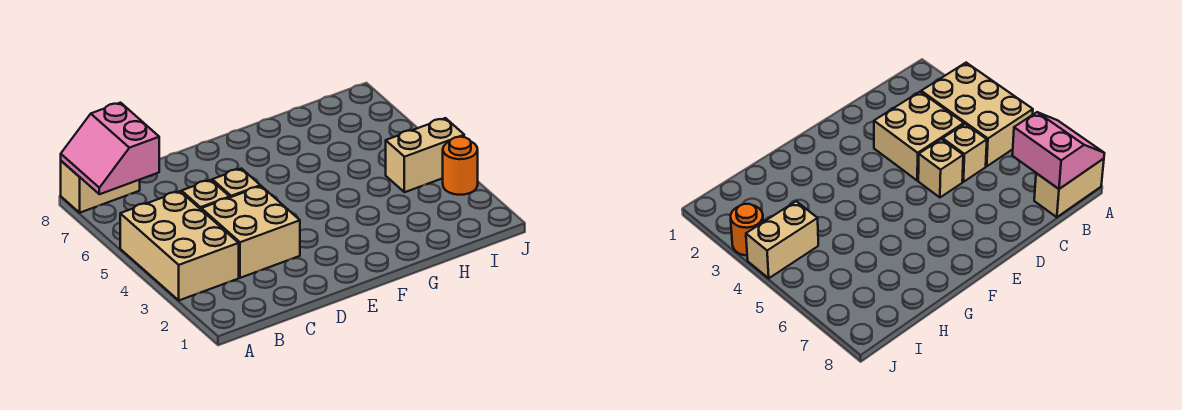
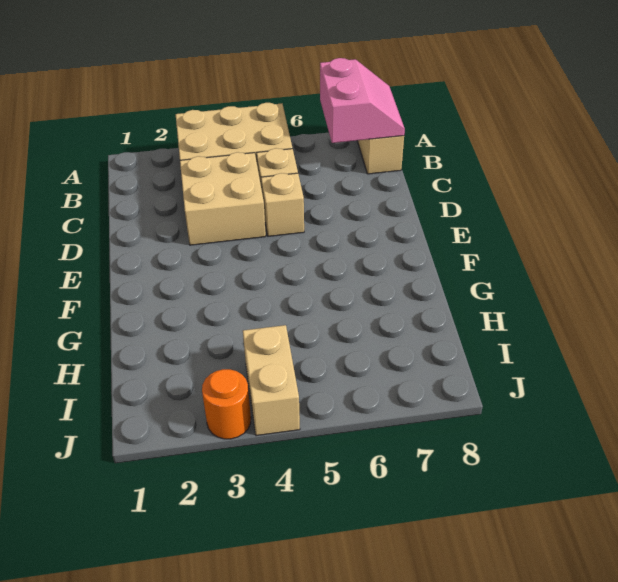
pink 2x2 slope [61,103,159,194] -> pink 2x2 slope turned to [320,58,405,143]

